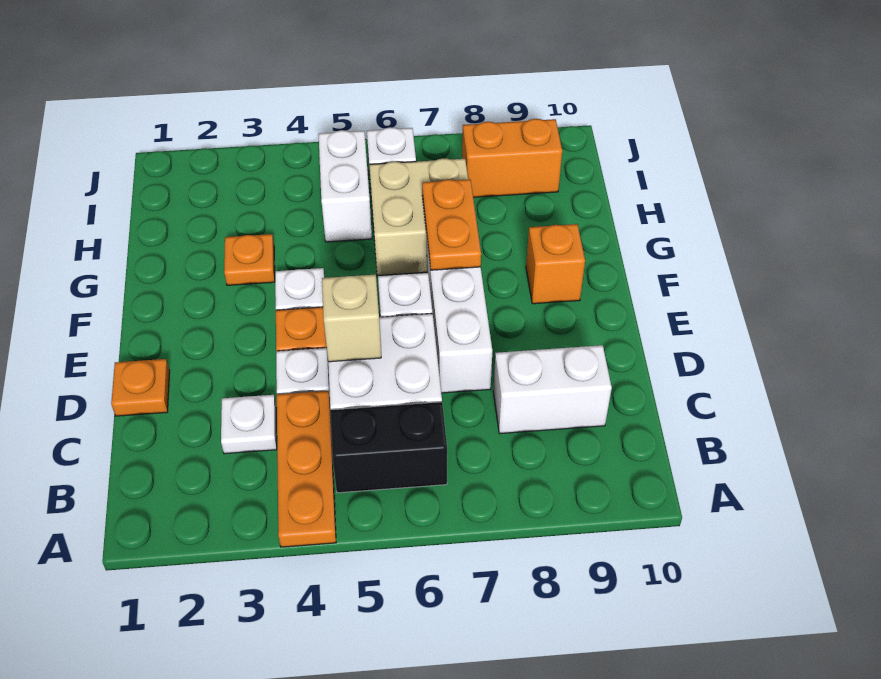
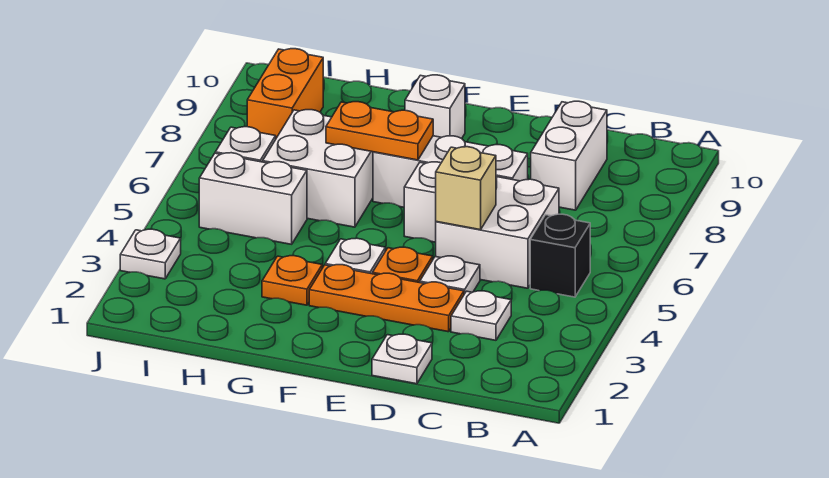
orange 1x3 plate [277,391,336,547] -> orange 1x3 plate moved to [309,265,464,332]
black 1x2 brick [330,402,447,493] -> black 1x1 brick [530,214,590,297]
orange 1x1 plate [111,359,170,416] -> white 1x1 plate [372,334,432,384]
orange 1x1 brick [526,224,585,304] -> white 1x1 brick [405,75,465,139]
tan 2x2 brick [369,158,468,276] -> white 2x2 brick [263,110,373,227]
none -> white 1x1 plate [120,229,181,279]

